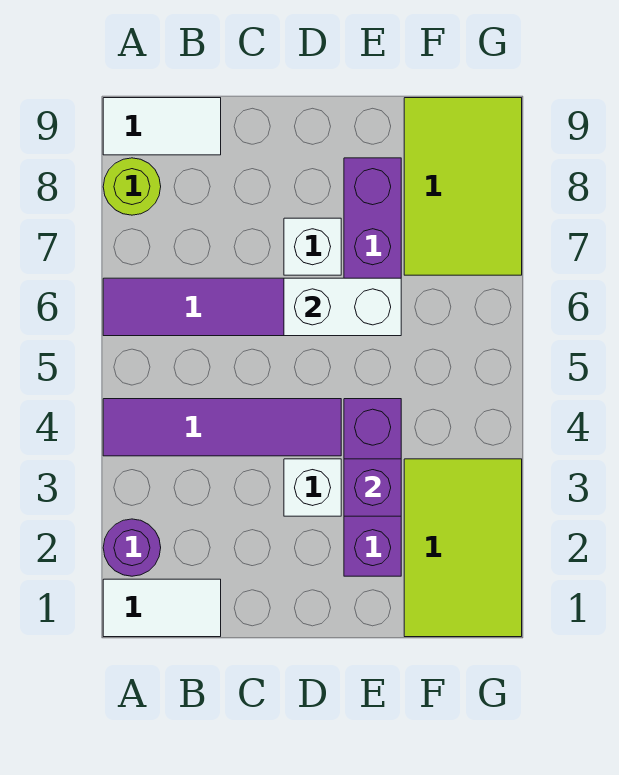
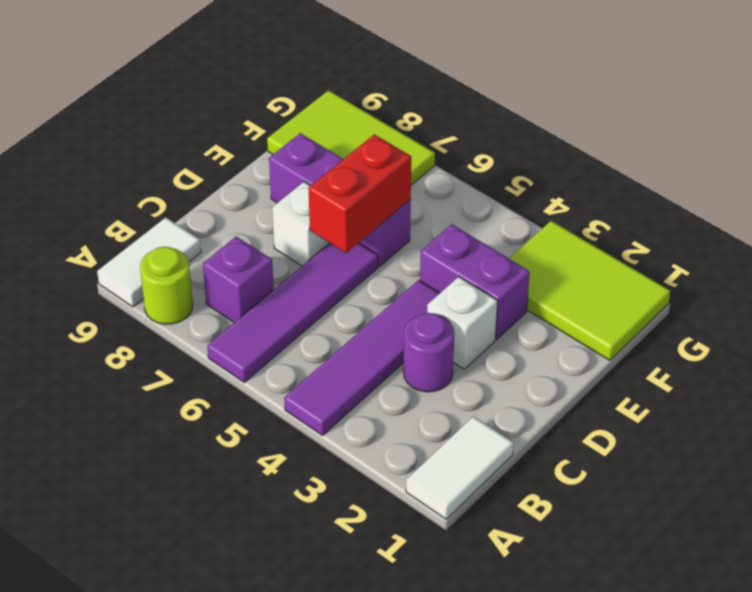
purple 1x1 round brick [103,519,161,576] -> purple 1x1 round brick moved to [403,313,454,392]
white 1x2 brick [284,278,401,336] -> red 1x2 brick [309,134,411,253]
purple 1x3 brick [344,399,401,576] -> purple 1x2 brick [420,224,530,339]
purple 1x1 brick [344,459,401,516] -> purple 1x1 brick moved to [203,236,274,322]

